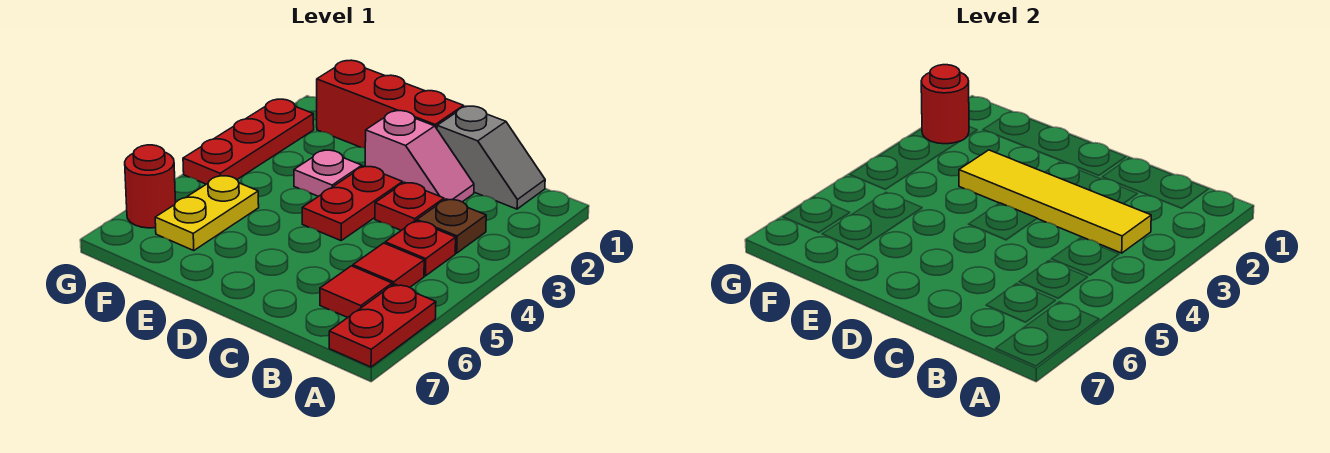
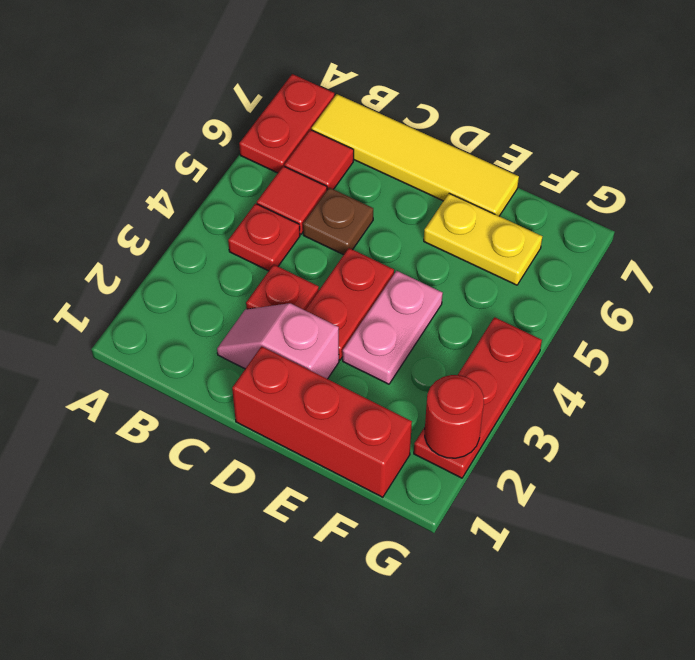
grey 1x2 slope [437,106,545,209] -> none
brown 1x1 plate [417,199,486,253] -> brown 1x1 plate moved to [303,188,373,255]
yellow 1x4 tile [959,150,1151,253] -> yellow 1x4 tile moved to [312,94,519,216]
pink 1x1 plate [294,150,362,196] -> pink 1x2 plate [343,271,443,384]
yellow 1x2 plate [155,175,259,251] -> yellow 1x2 plate turned to [424,193,542,285]
red 1x1 round brick [125,145,176,228] -> none

